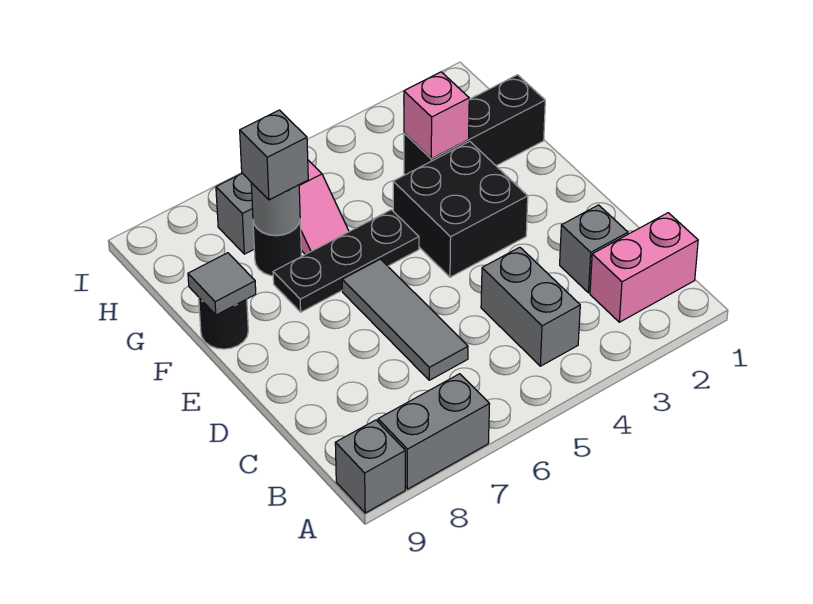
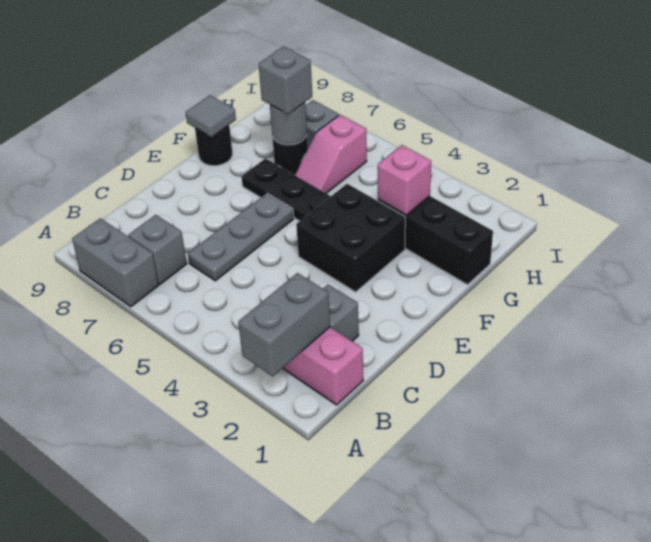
grey 1x1 brick [335,420,405,513] -> grey 1x1 brick moved to [128,215,187,284]
grey 1x2 brick [481,247,580,366] -> grey 1x2 brick moved to [238,273,330,376]
grey 1x3 tile [342,259,468,380] -> grey 1x3 plate [188,193,294,281]

